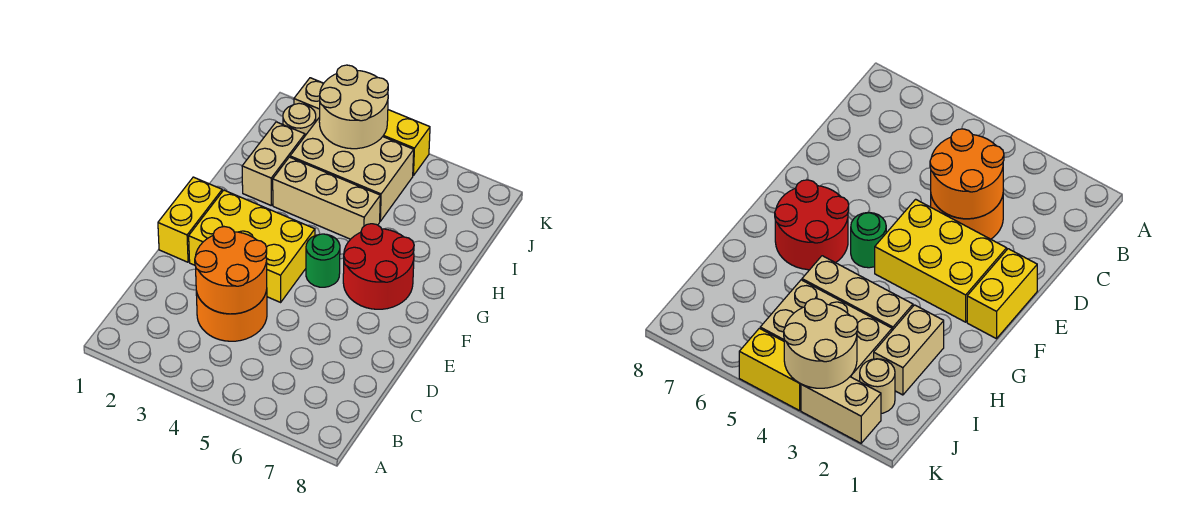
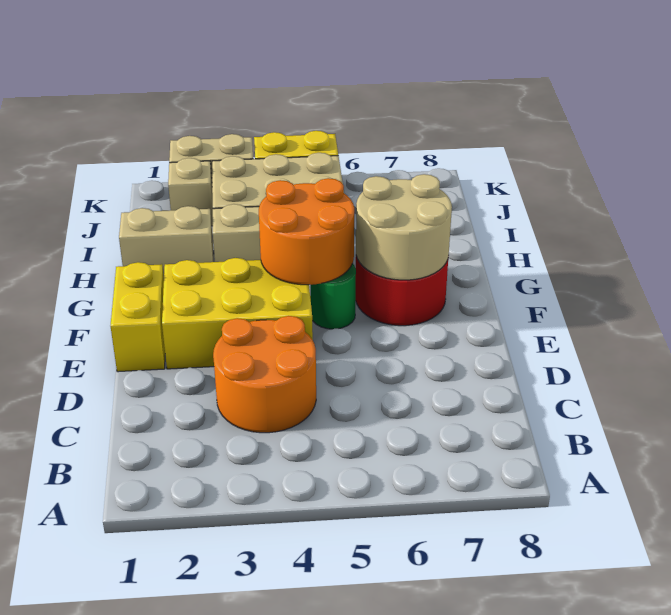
orange 2x2 round brick [195,227,267,314] -> orange 2x2 round brick moved to [259,178,354,285]
tan 1x2 brick [242,122,305,205] -> tan 1x2 brick turned to [119,206,214,276]
tan 1x1 round brick [283,103,316,136] -> tan 1x1 brick [168,158,213,226]
tan 2x2 round brick [319,65,388,149] -> tan 2x2 round brick moved to [356,174,452,280]

